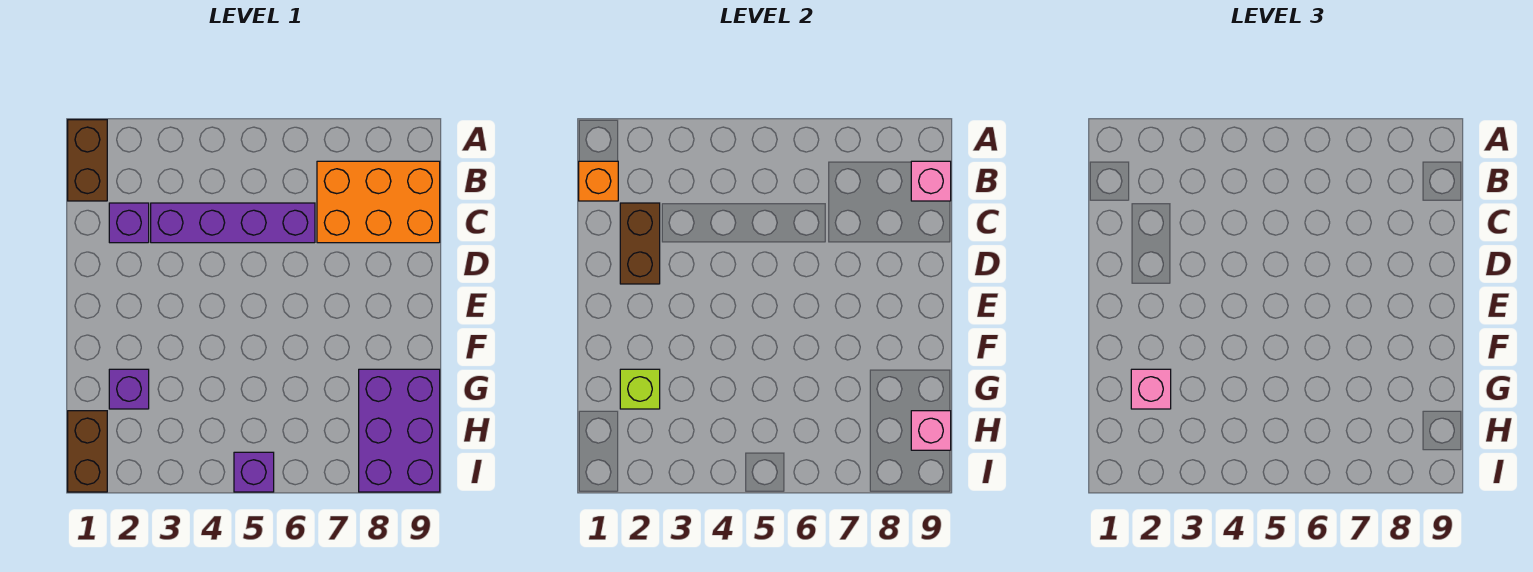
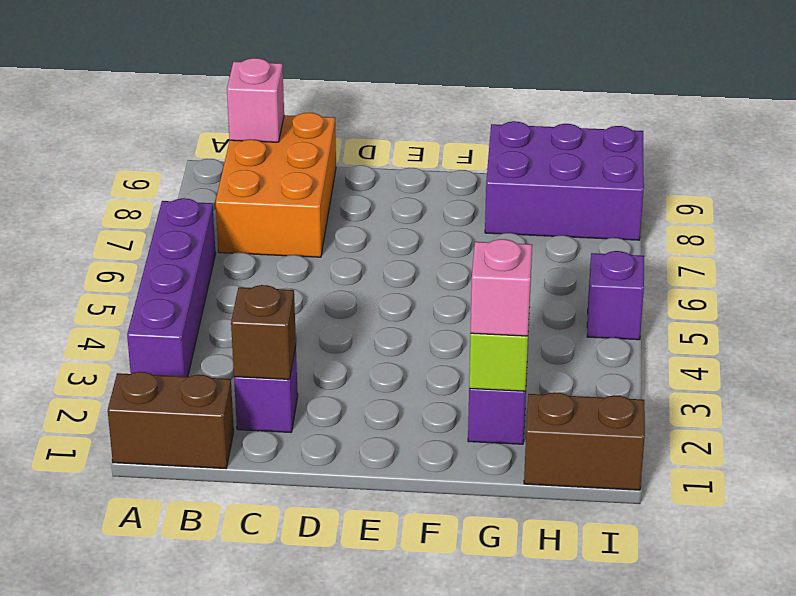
orange 1x1 brick [579,161,618,201] -> none
brown 1x2 brick [620,203,660,284] -> brown 1x1 brick [231,285,296,379]
purple 1x4 brick [151,203,315,243] -> purple 1x4 brick moved to [127,198,216,377]
pink 1x1 brick [911,411,951,450] -> none

